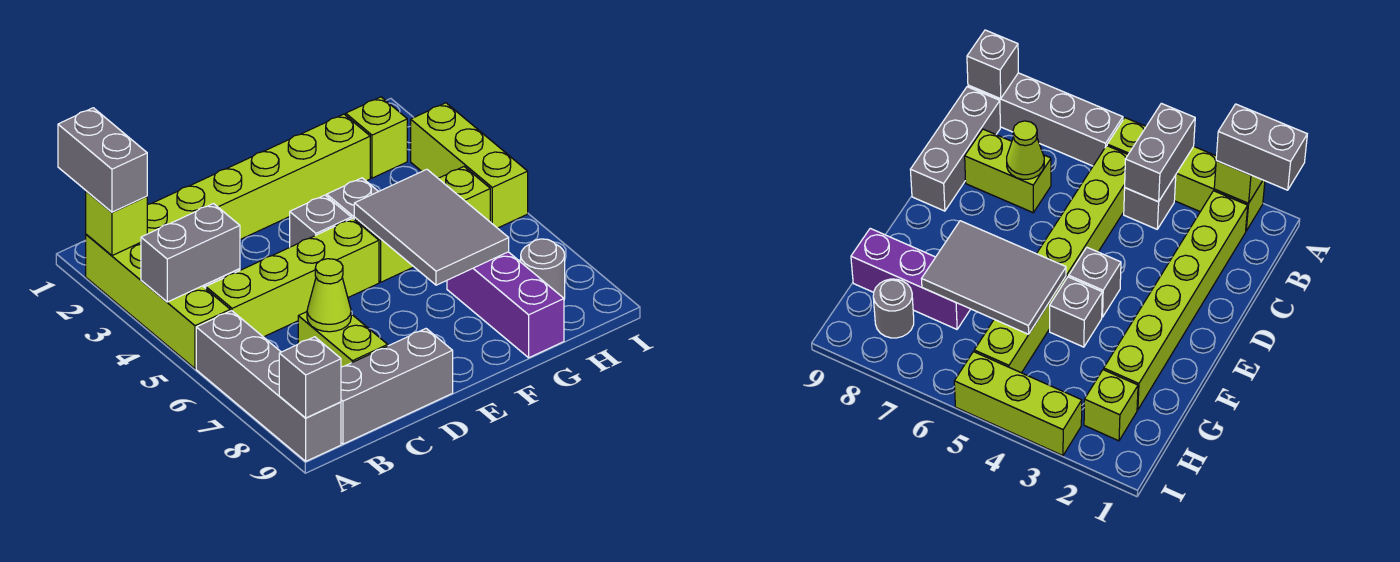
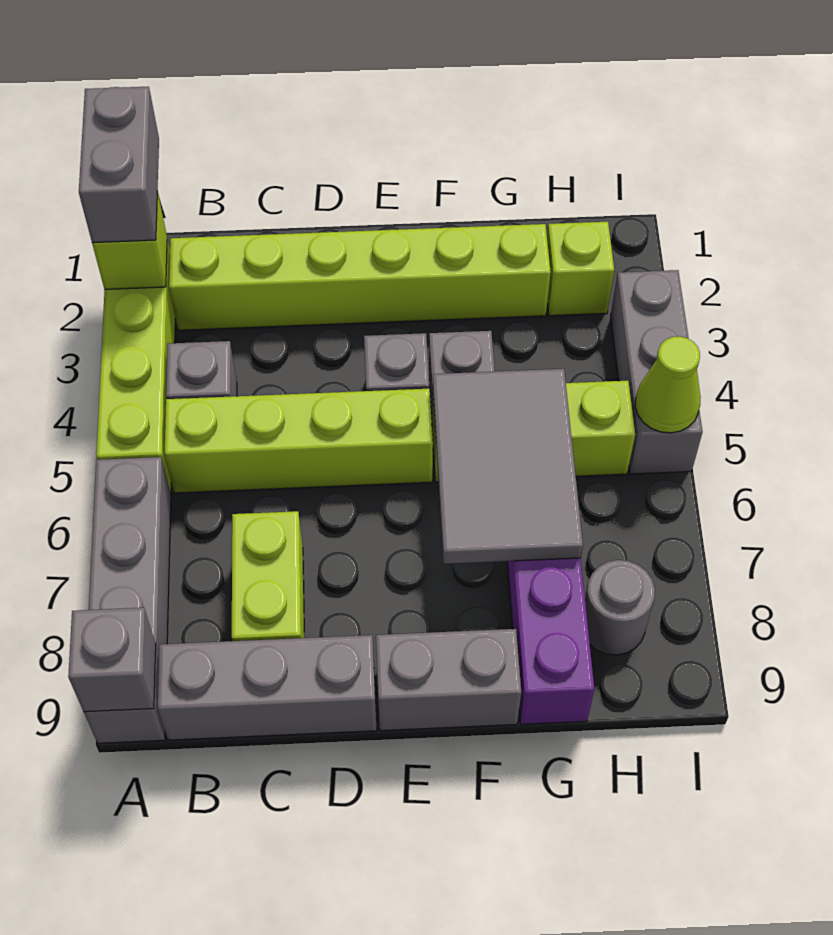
grey 1x2 brick [141,204,240,302] -> grey 1x2 brick moved to [376,629,521,731]
lime 1x1 cone [307,259,351,332] -> lime 1x1 cone moved to [635,337,701,433]
lime 1x3 brick [411,103,528,228] -> grey 1x3 brick [611,270,703,474]

